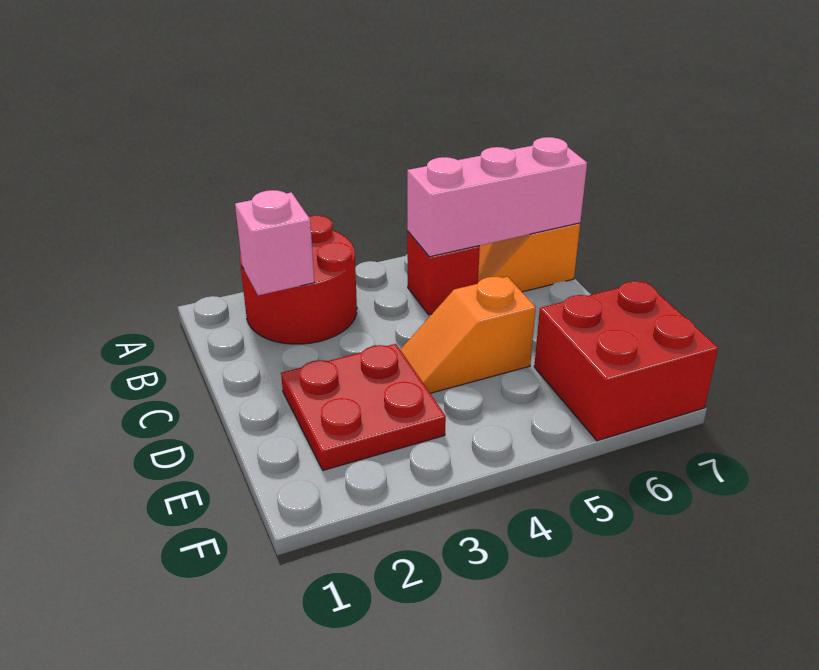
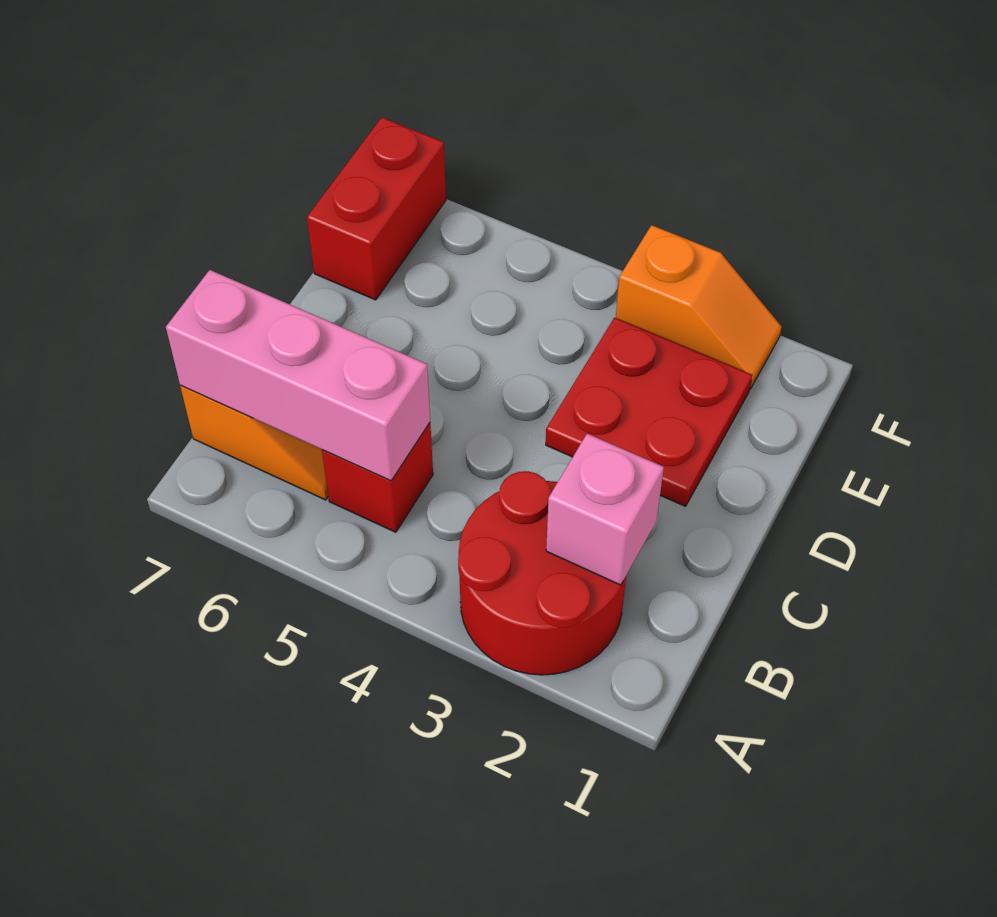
orange 1x2 slope [400,277,536,393] -> orange 1x2 slope moved to [616,225,782,389]
red 2x2 brick [534,281,718,441] -> red 1x2 brick [307,117,446,300]

